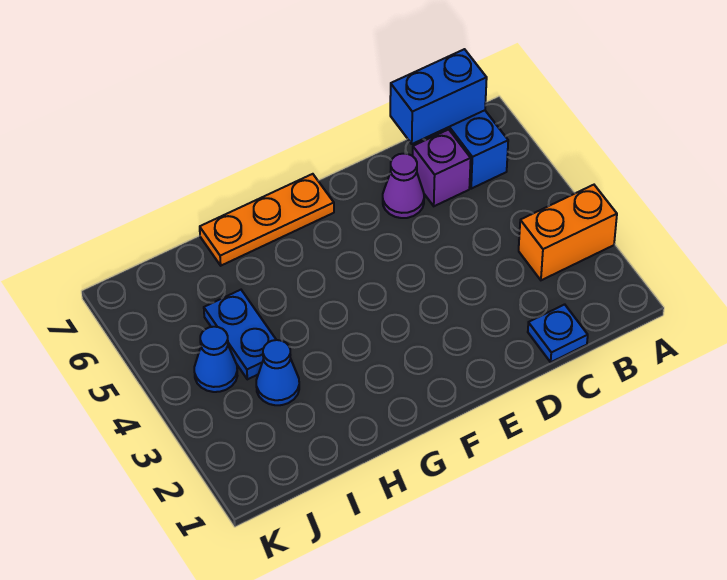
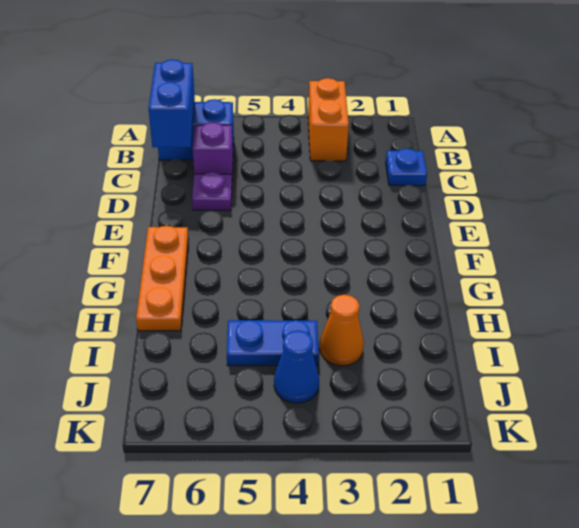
purple 1x1 cone [383,154,424,218] -> purple 1x1 plate [192,172,232,211]
blue 1x1 cone [256,340,299,405] -> orange 1x1 cone [320,295,364,366]

